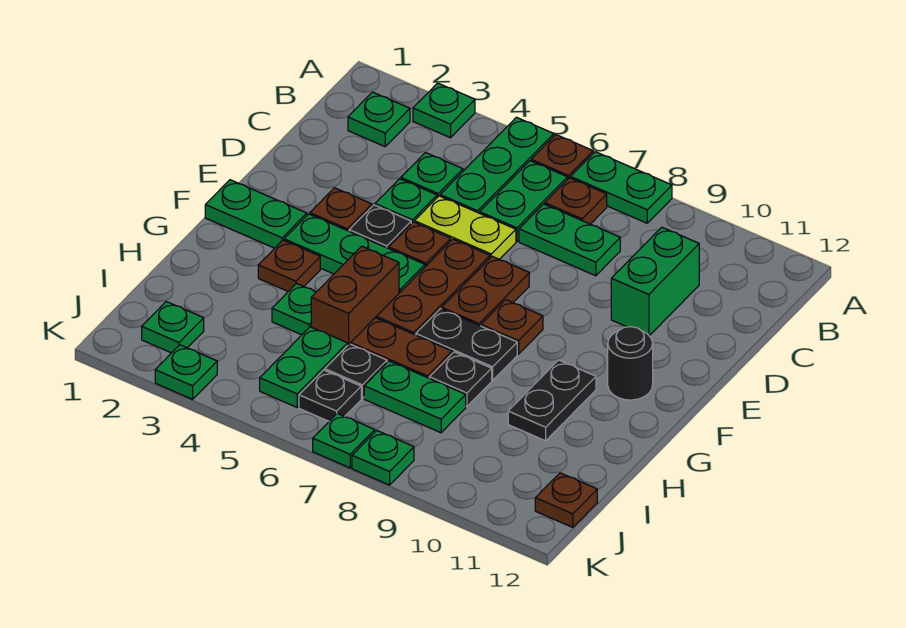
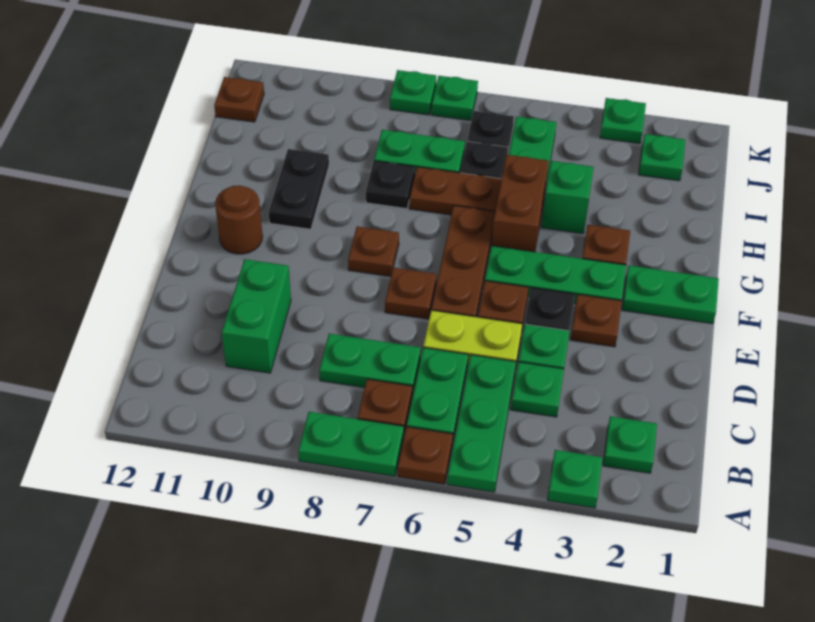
brown 1x2 plate [442,256,529,326] -> brown 1x1 plate [385,267,437,319]
black 1x1 round brick [608,327,653,400] -> brown 1x1 round brick [215,185,263,254]
black 1x2 plate [416,309,517,380] -> none
green 1x1 plate [272,283,316,335] -> green 1x1 brick [541,161,594,234]

